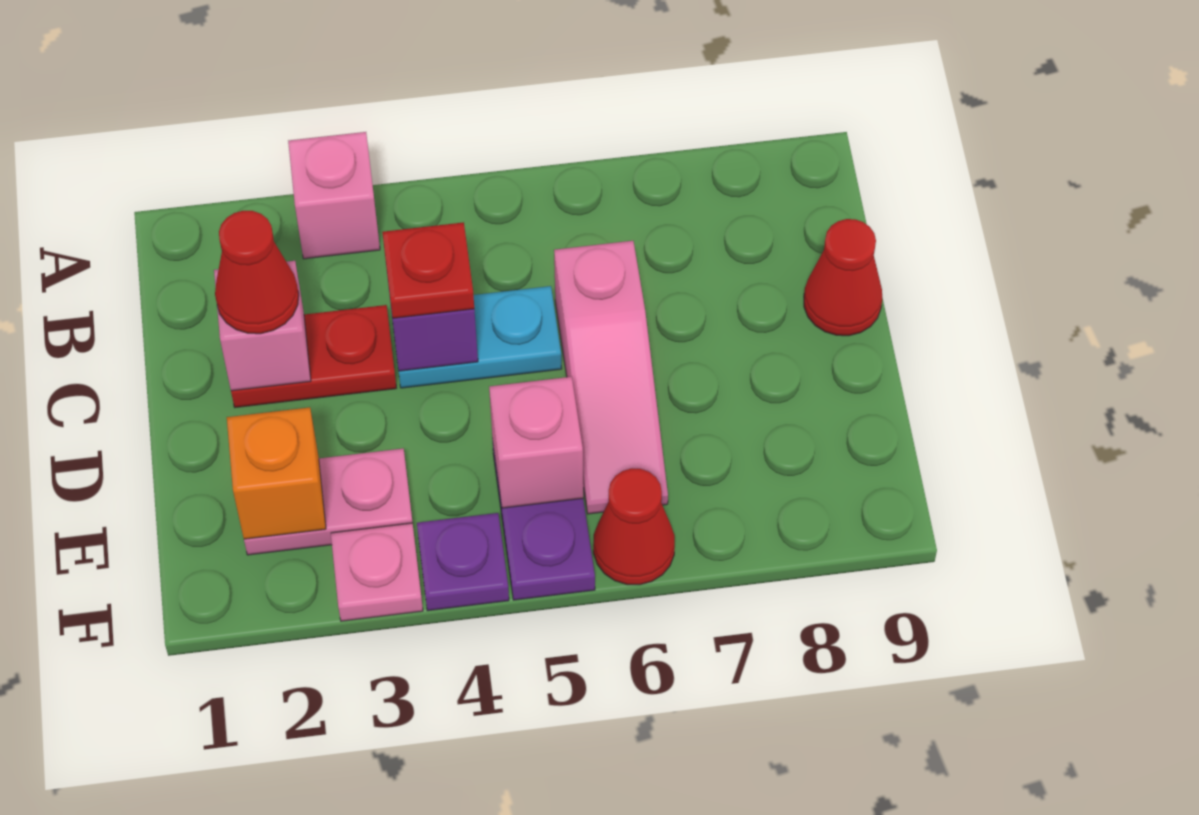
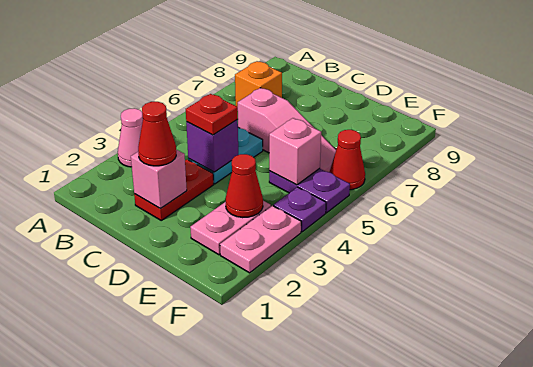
pink 1x1 brick [288,132,380,259] -> pink 1x1 cone [118,108,143,167]
red 1x1 cone [804,219,882,336] -> red 1x1 cone moved to [225,154,263,218]
orange 1x1 brick [227,407,326,539] -> orange 1x1 brick moved to [235,61,282,107]
pink 1x1 plate [331,523,423,621] -> pink 1x2 plate [220,206,301,273]

